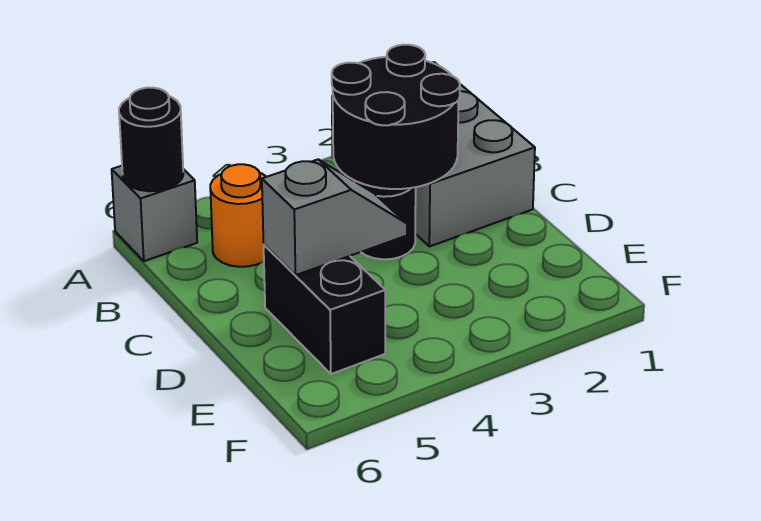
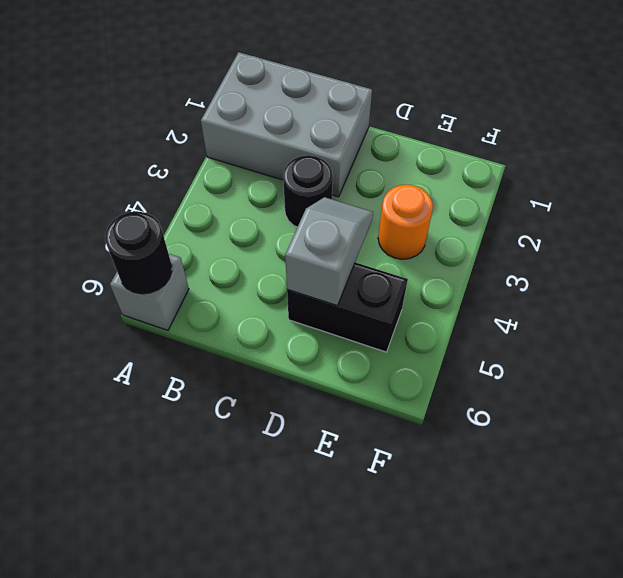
black 2x2 round brick [332,45,460,189] -> none
orange 1x1 round brick [210,164,266,267] -> orange 1x1 round brick moved to [378,185,433,259]

